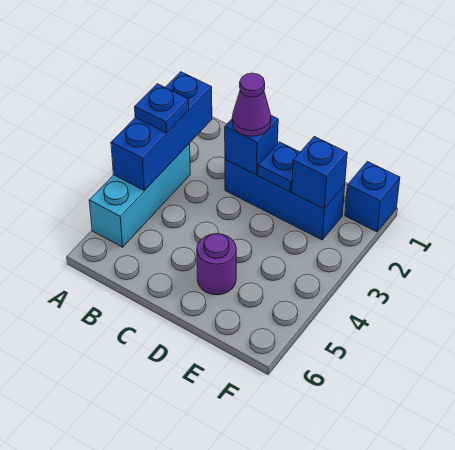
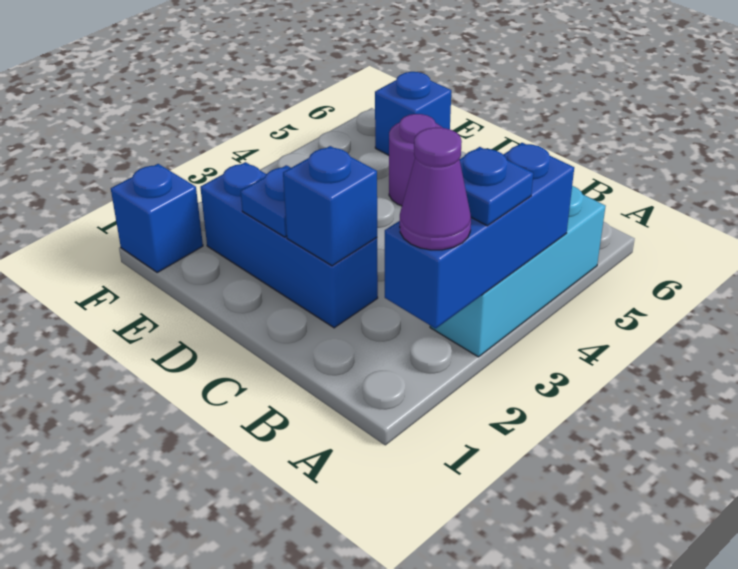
purple 1x1 cone [232,73,271,136] -> purple 1x1 cone moved to [400,128,471,250]
blue 1x1 brick [292,136,347,209] -> blue 1x1 brick moved to [375,72,451,155]

